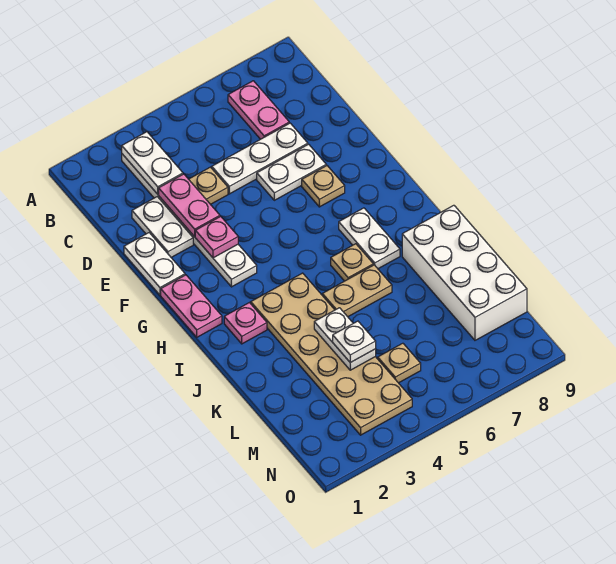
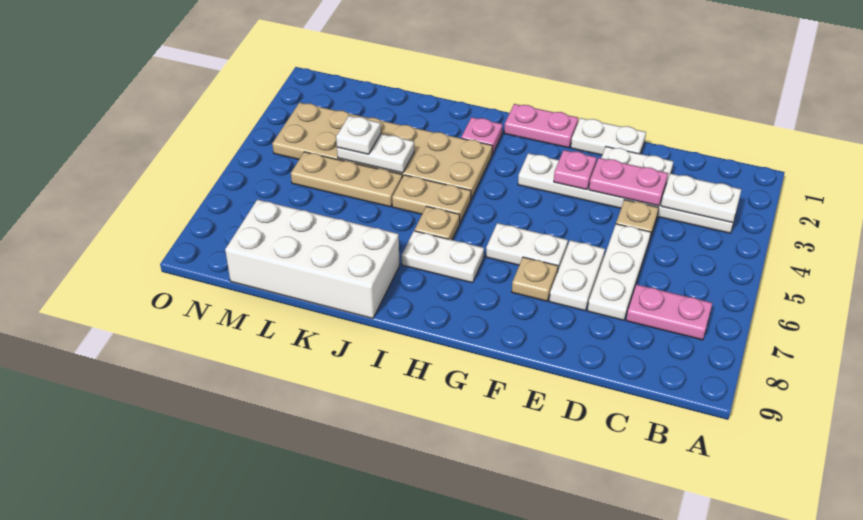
none -> white 1x2 plate [486,223,568,270]
tan 1x2 plate [322,265,392,317] -> tan 1x2 plate turned to [392,175,471,222]
tan 1x1 plate [378,343,421,383] -> tan 1x3 plate [291,152,402,207]

